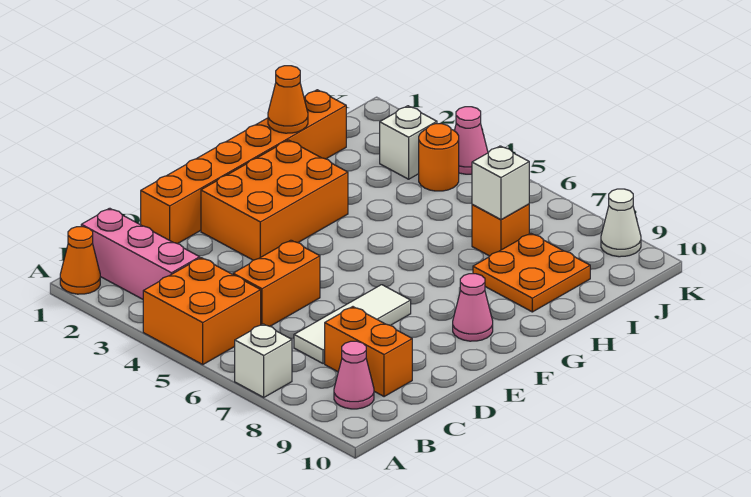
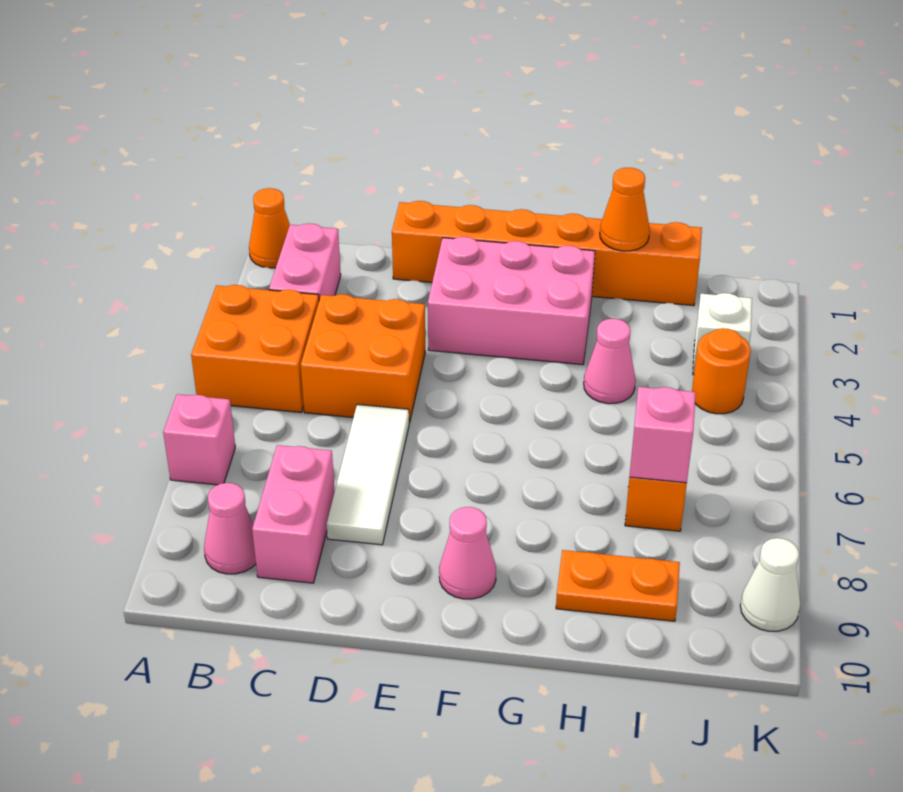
white 1x1 brick [235,324,292,397] -> pink 1x1 brick [163,394,235,485]
pink 1x3 brick [81,208,200,299] -> pink 1x2 brick [269,224,341,300]
orange 1x2 brick [233,240,320,326] -> orange 2x2 brick [301,294,425,423]
white 1x3 tile [294,285,411,364] -> white 1x3 tile turned to [327,404,409,545]
orange 1x2 brick [325,307,412,397] -> pink 1x2 brick [252,445,335,583]
orange 2x3 brick [201,140,348,260] -> pink 2x3 brick [428,237,595,365]
orange 2x2 plate [473,233,590,312] -> orange 1x2 plate [556,550,680,621]
white 1x1 brick [472,146,529,220] -> pink 1x1 brick [630,387,696,483]
pink 1x1 cone [454,107,488,174] -> pink 1x1 cone moved to [584,319,636,404]

